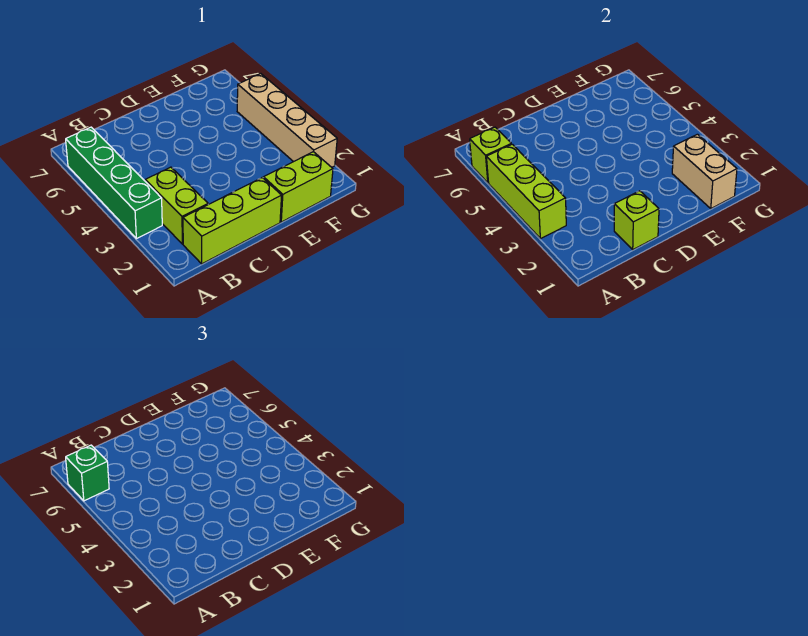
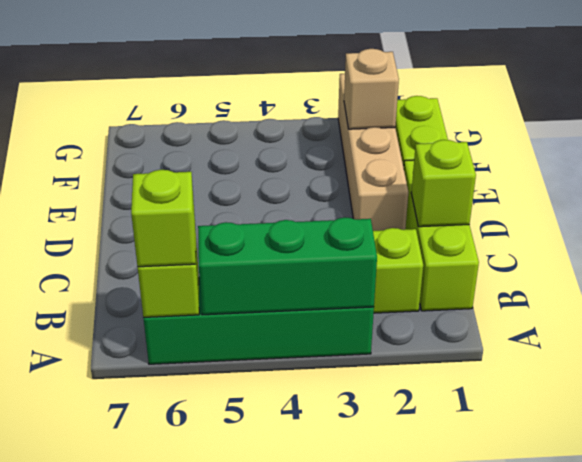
lime 1x3 brick [486,144,566,239] -> green 1x3 brick [198,217,377,315]
green 1x1 brick [66,445,109,501] -> lime 1x1 brick [131,170,196,267]
tan 1x2 brick [672,134,737,209] -> tan 1x1 brick [344,49,399,129]
tan 1x4 brick [237,74,337,167] -> tan 1x4 brick turned to [338,74,408,231]

